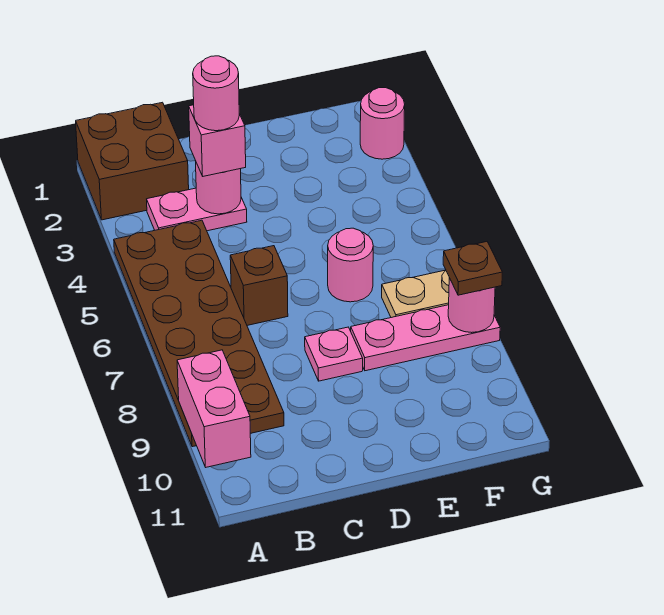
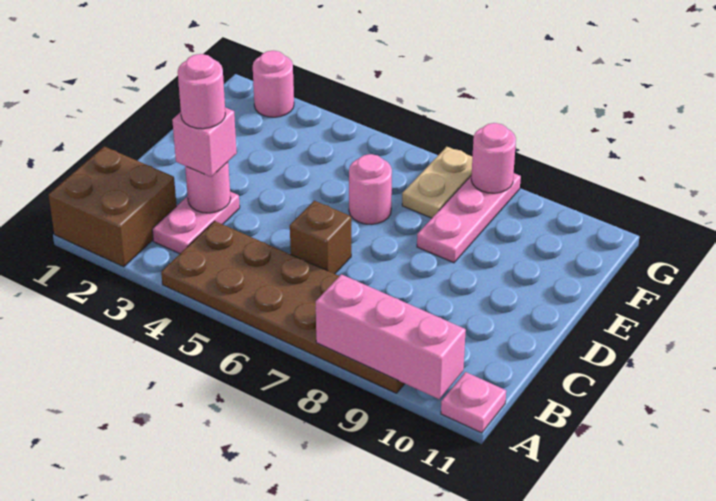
pink 1x2 brick [177,350,251,467] -> pink 1x3 brick [316,274,466,399]
pink 1x1 plate [305,327,363,381] -> pink 1x1 plate moved to [441,372,506,433]
brown 1x1 plate [443,242,502,295] -> none

